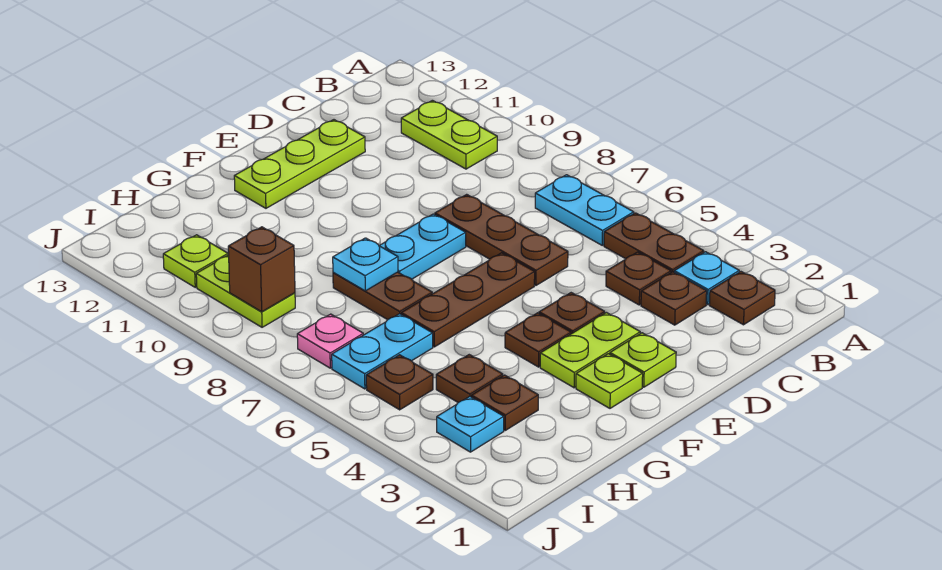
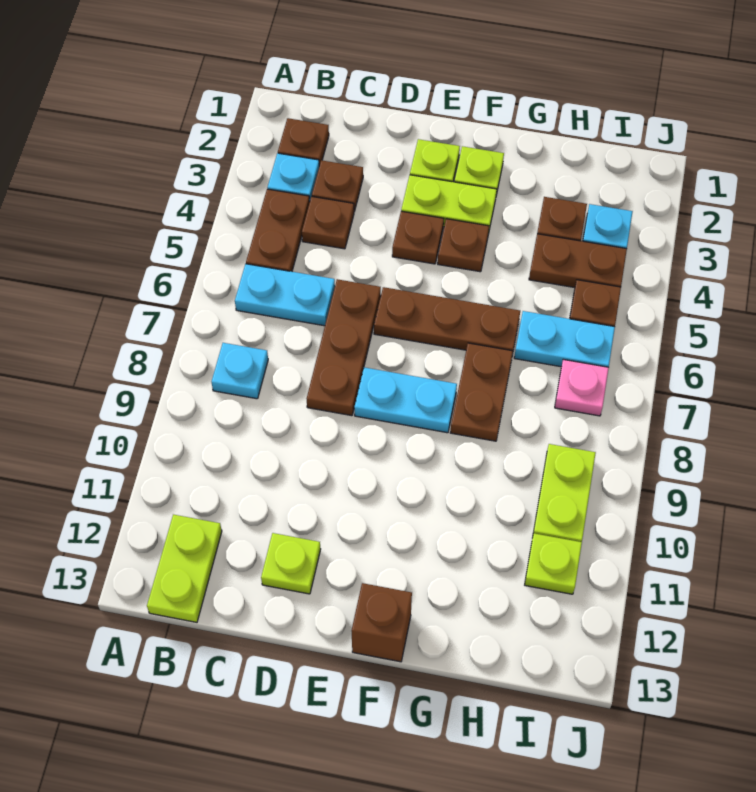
cyan 1x2 plate [535,175,634,245] -> cyan 1x2 plate turned to [235,264,335,326]
lime 1x2 plate [401,100,497,169] -> lime 1x2 plate moved to [147,515,222,622]
lime 1x3 plate [234,120,365,208] -> lime 1x1 plate [261,533,321,594]
cyan 1x1 plate [333,238,398,291] -> cyan 1x1 plate moved to [212,343,268,399]
brown 1x1 plate [436,355,503,403] -> brown 1x2 plate [529,234,627,288]
brown 1x1 brick [228,227,295,312] -> brown 1x1 brick moved to [351,583,412,662]

